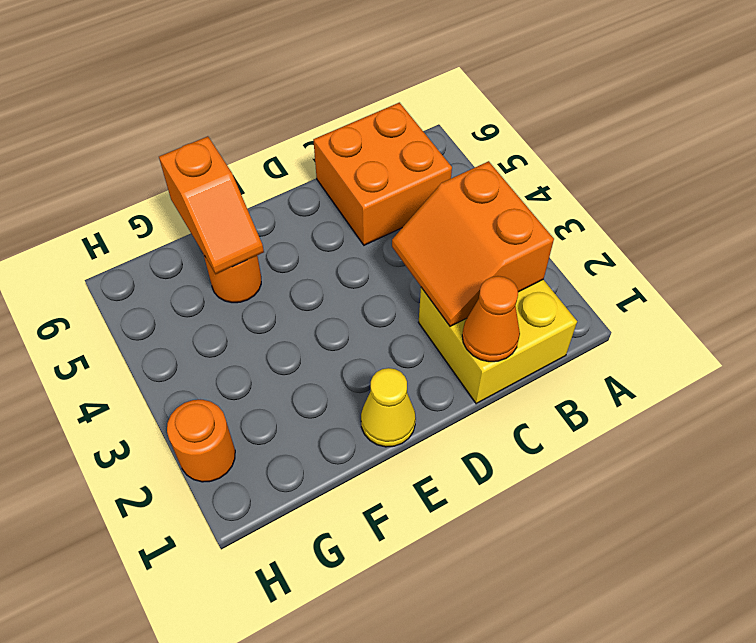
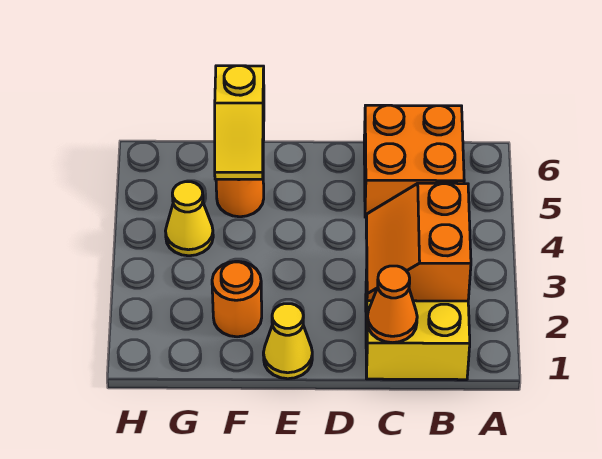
orange 1x2 slope [159,136,264,274] -> yellow 1x2 slope [215,66,264,179]
none -> yellow 1x1 cone [166,182,213,256]
orange 1x1 round brick [167,400,235,482] -> orange 1x1 round brick moved to [212,261,262,337]

